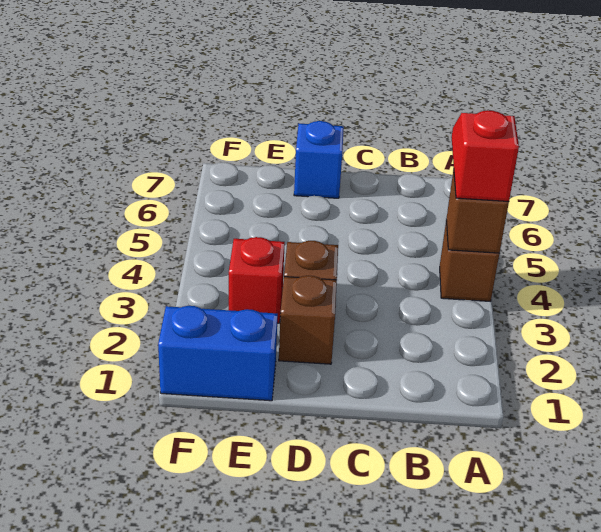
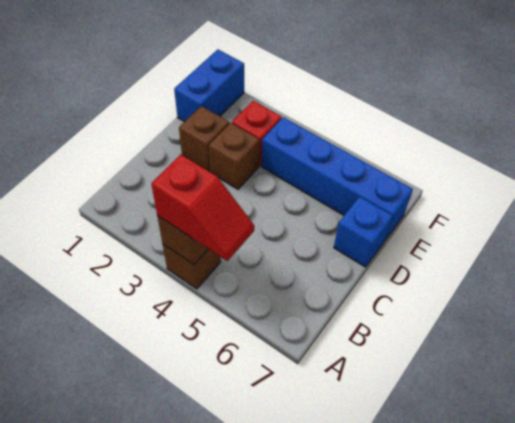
none -> blue 1x4 brick [261,117,413,240]

